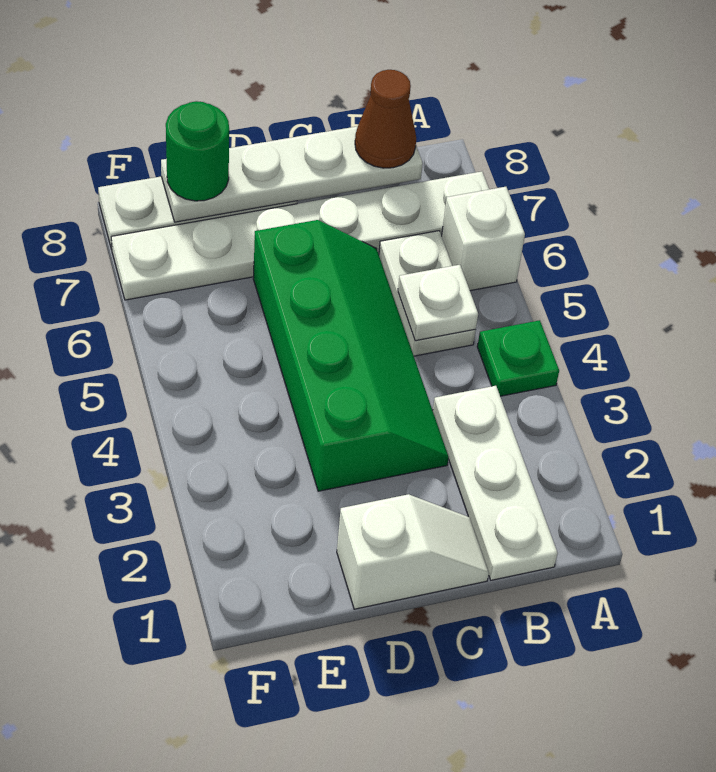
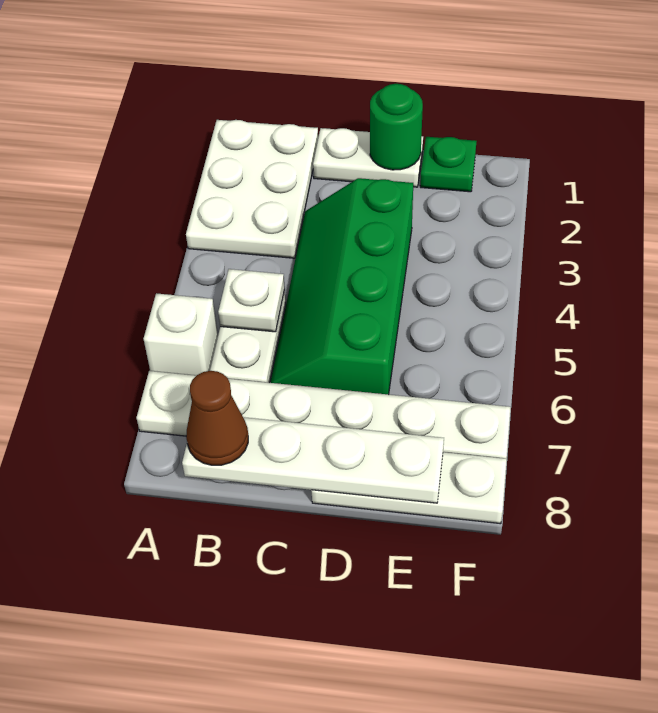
green 1x1 plate [477,320,559,396] -> green 1x1 plate moved to [420,137,477,192]
white 1x3 plate [433,386,558,580] -> white 2x3 plate [186,120,318,258]
white 1x2 slope [337,494,489,609] -> white 1x2 plate [313,128,423,187]
green 1x1 round brick [166,101,229,201] -> green 1x1 round brick moved to [370,84,423,170]

